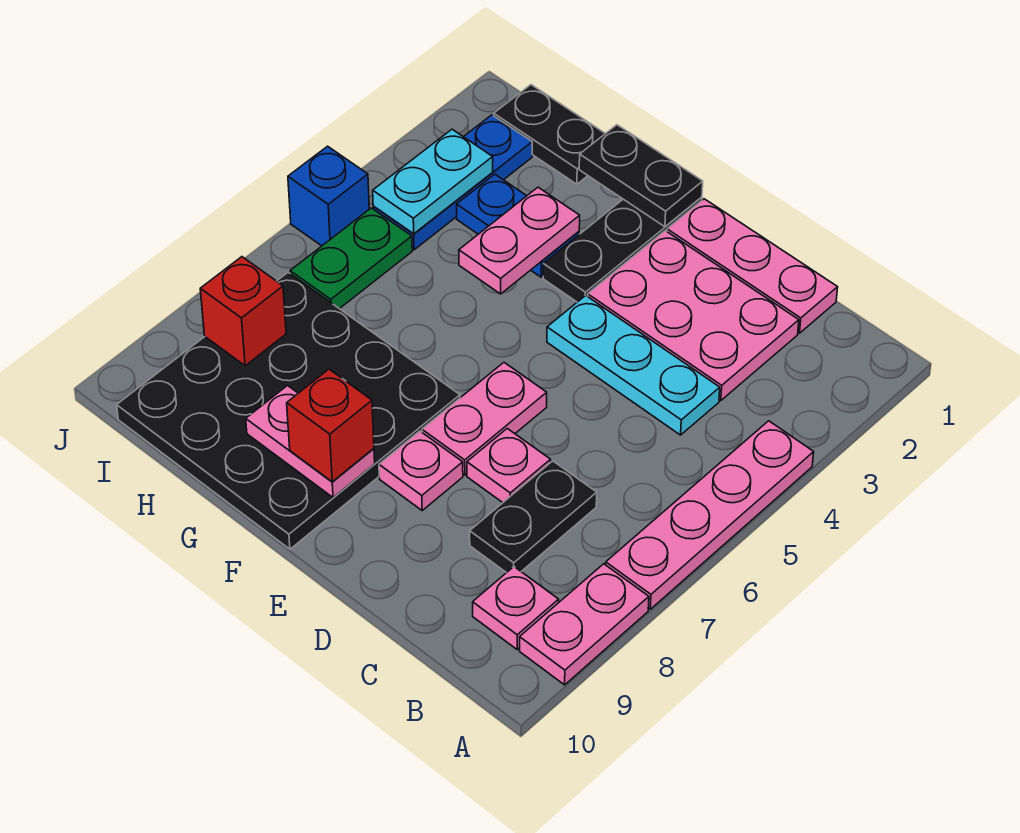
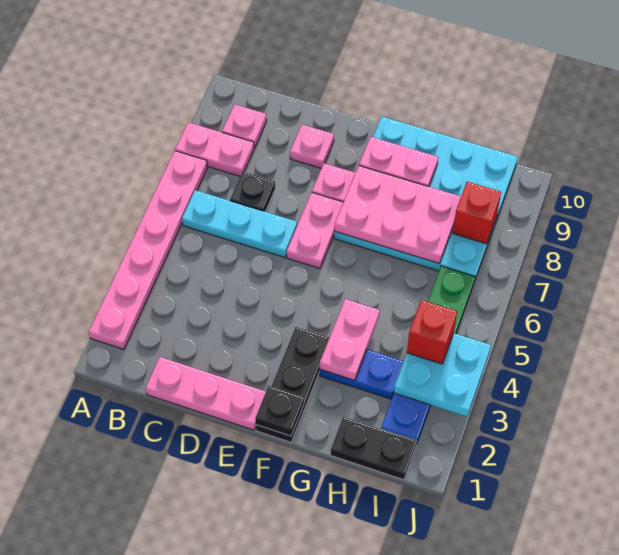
pink 1x4 plate [606,421,814,609] -> pink 1x6 plate [89,151,207,349]
pink 1x2 plate [520,564,649,685] -> pink 1x2 plate turned to [175,122,254,176]
pink 2x3 plate [588,231,799,400] -> pink 2x3 plate moved to [335,166,461,263]
cyan 1x3 plate [547,295,720,435] -> cyan 1x3 plate moved to [182,190,297,257]
black 1x2 plate [470,461,597,573] -> black 1x1 plate [230,171,275,212]
pink 1x1 plate [467,429,551,503] -> pink 1x1 plate moved to [290,125,334,168]
black 1x2 plate [579,125,703,227] -> black 1x1 plate [255,386,304,436]
black 4x4 plate [117,272,460,549] -> cyan 4x4 plate [334,117,518,282]
red 1x1 brick [287,369,374,482] -> red 1x1 brick moved to [407,300,457,364]
cyan 1x2 plate [373,129,493,234] -> cyan 2x2 plate [394,333,491,417]
blue 1x1 brick [288,146,369,246] -> none

